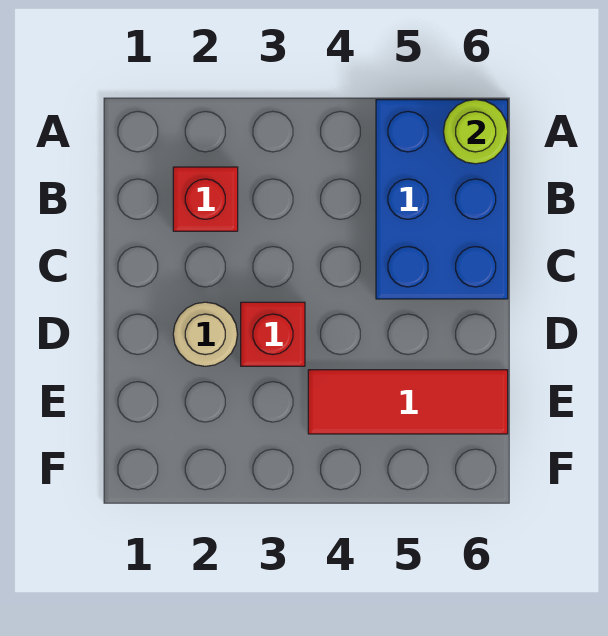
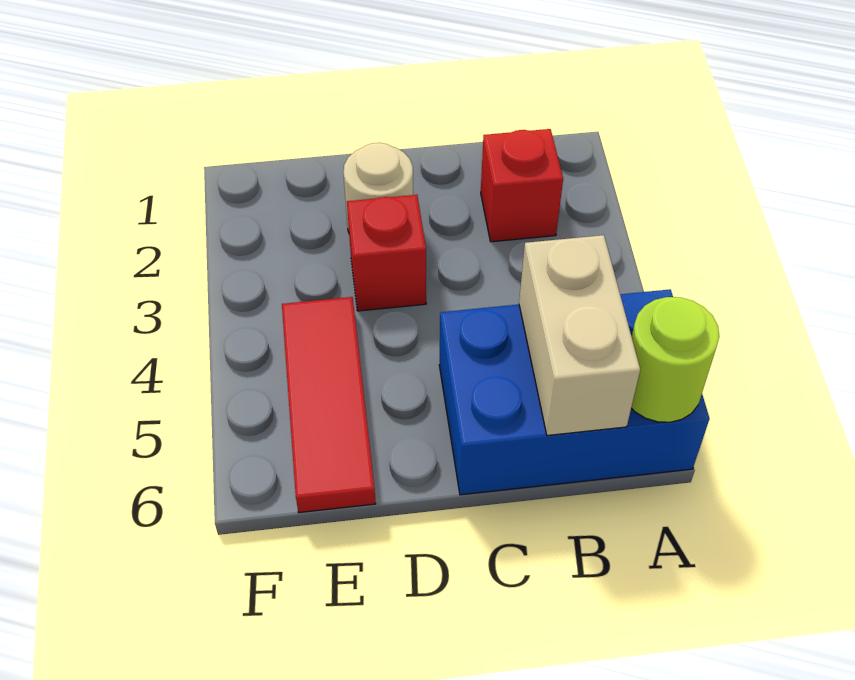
none -> tan 1x2 brick [519,235,640,435]

